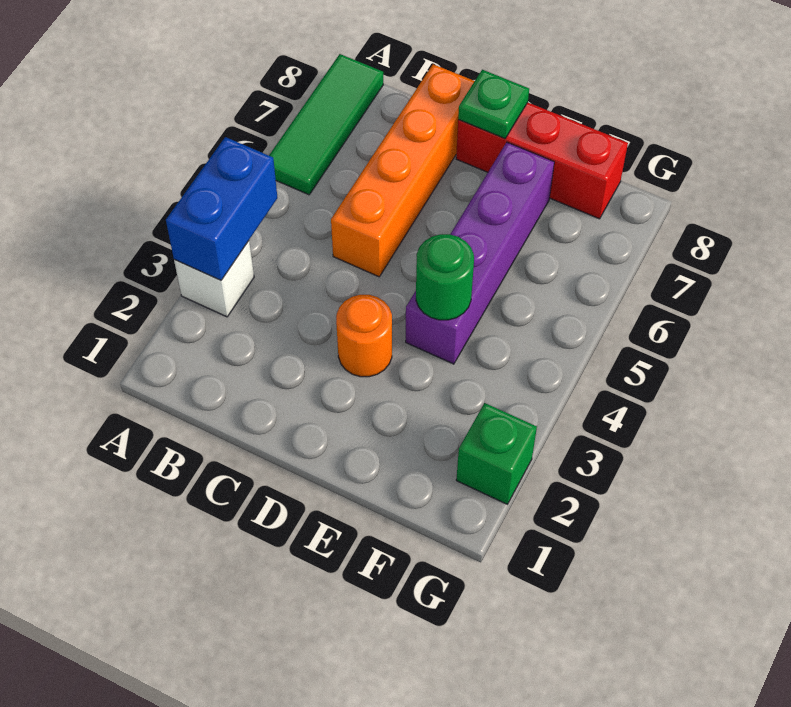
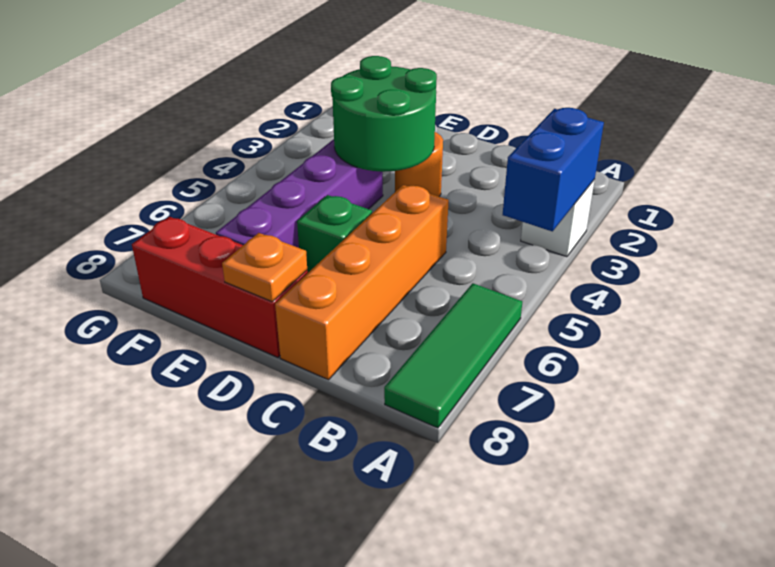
green 1x1 plate [458,70,529,138] -> orange 1x1 plate [222,233,307,302]
green 1x1 round brick [416,234,474,320] -> green 2x2 round brick [331,56,437,172]
green 1x1 brick [456,403,537,504] -> green 1x1 brick moved to [297,195,372,272]

